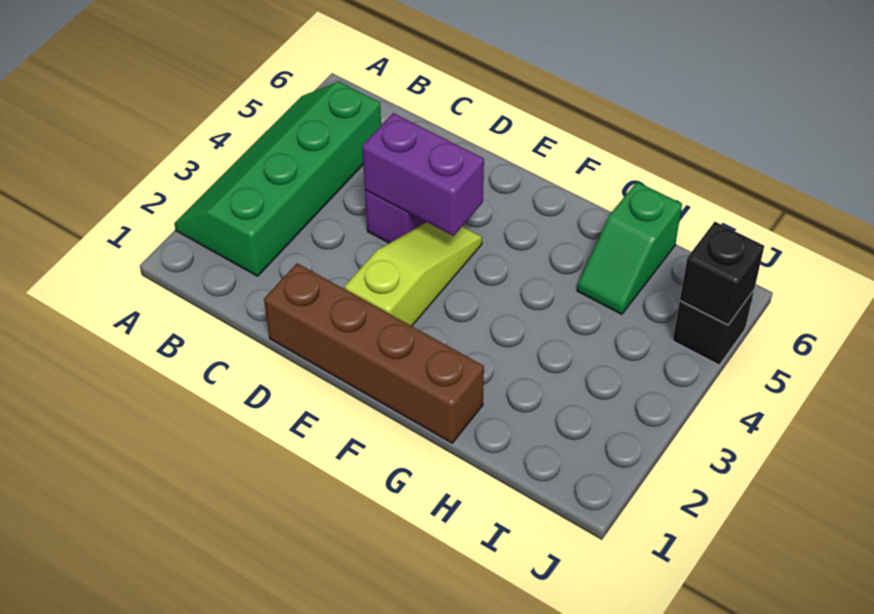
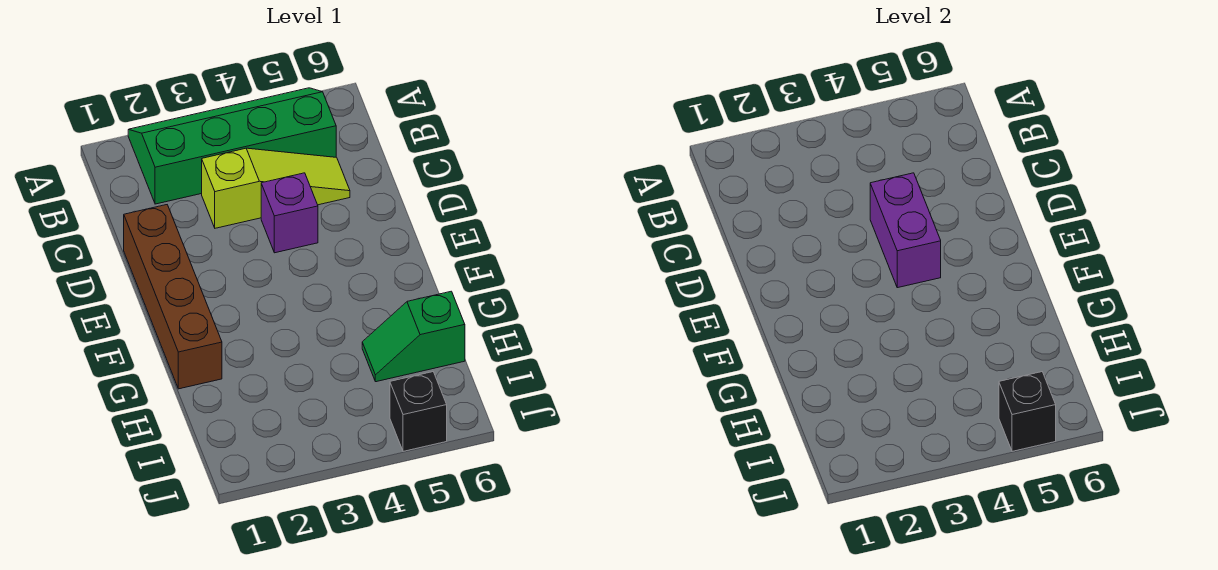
lime 1x3 slope [344,222,482,326] -> lime 1x3 slope moved to [202,148,350,228]

